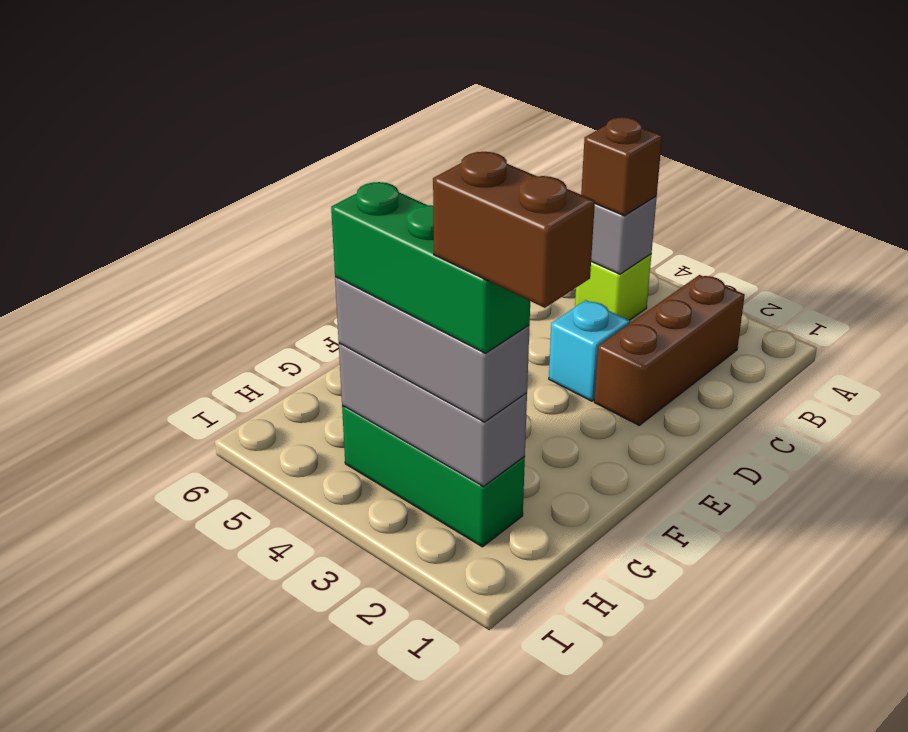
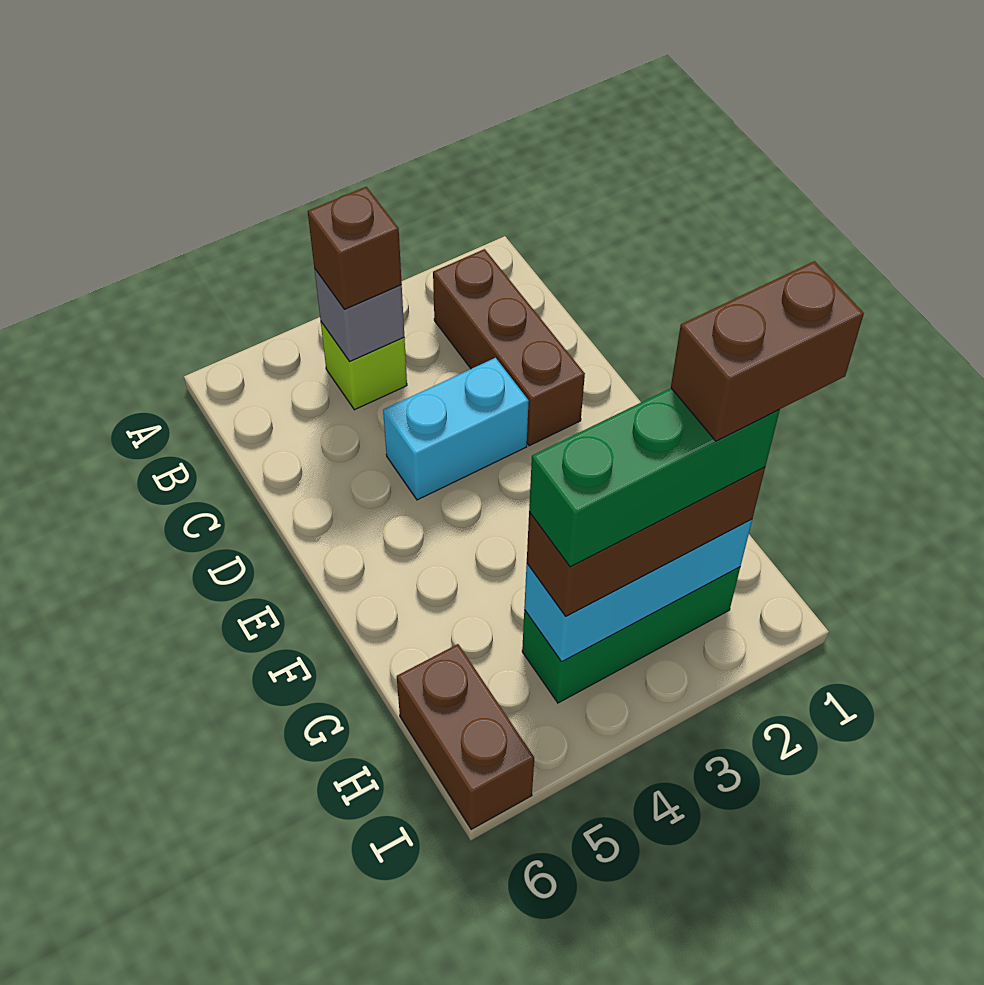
cyan 1x1 brick [549,300,630,401] -> cyan 1x2 brick [383,358,529,500]
grey 1x3 brick [339,343,527,486] -> cyan 1x3 brick [524,519,752,662]
grey 1x3 brick [335,277,529,422] -> brown 1x3 brick [527,467,765,616]
none -> brown 1x2 brick [397,644,534,829]

